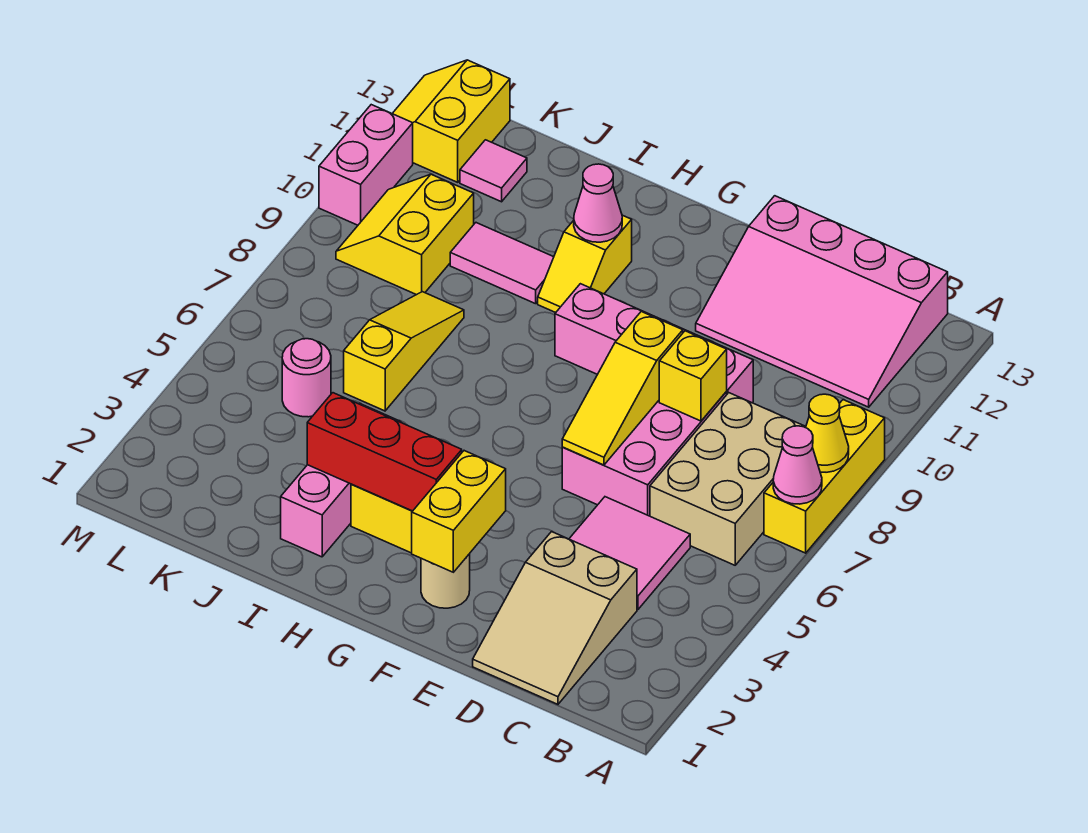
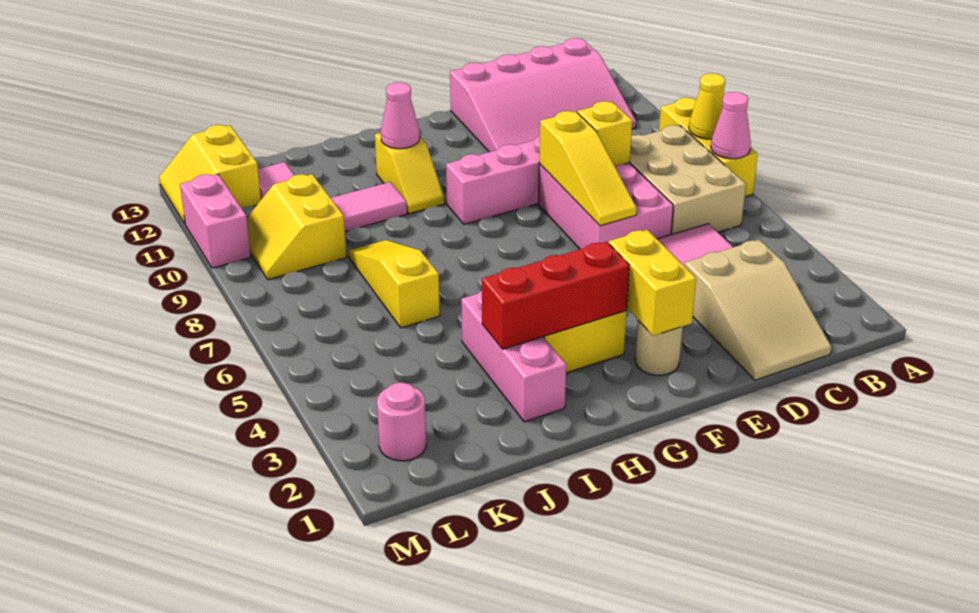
pink 1x1 round brick [282,339,331,417] -> pink 1x1 round brick moved to [377,382,426,461]

